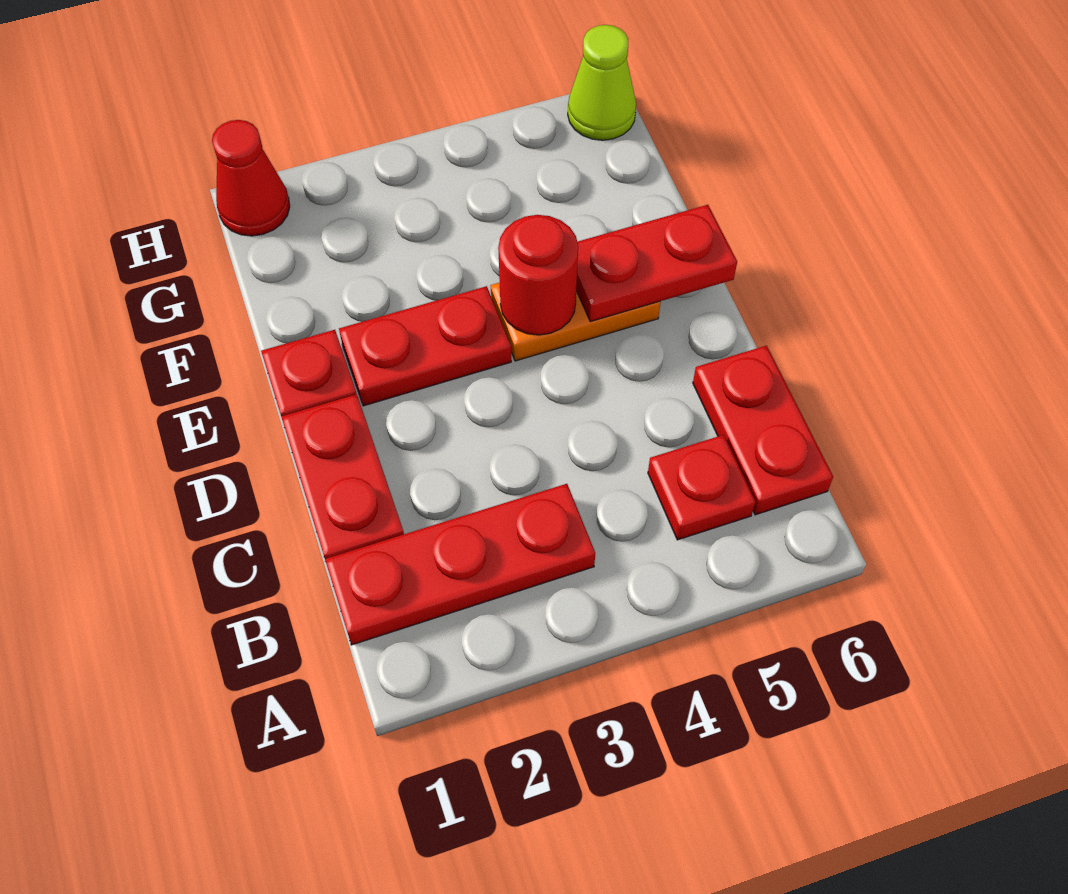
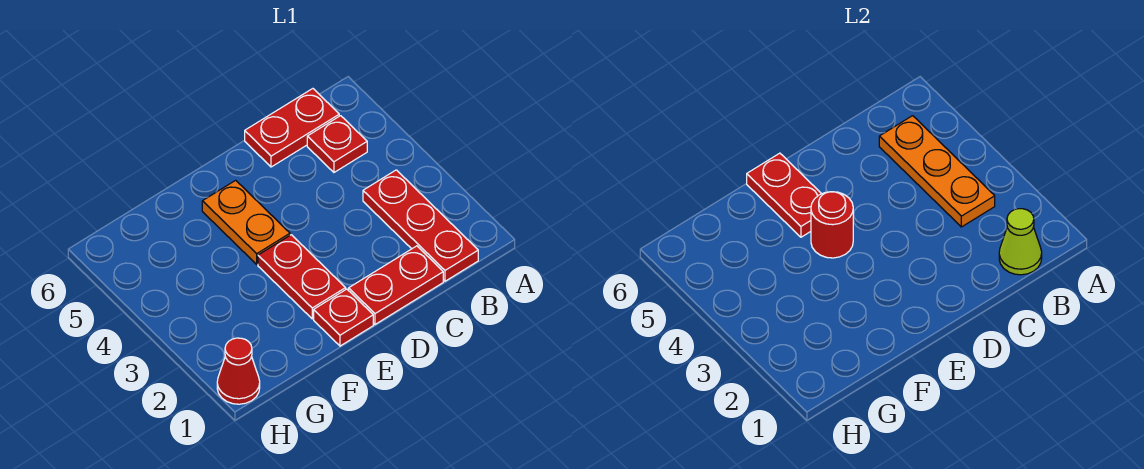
none -> orange 1x3 plate [879,116,995,227]
lime 1x1 cone [568,25,636,140] -> lime 1x1 cone moved to [999,209,1042,275]

